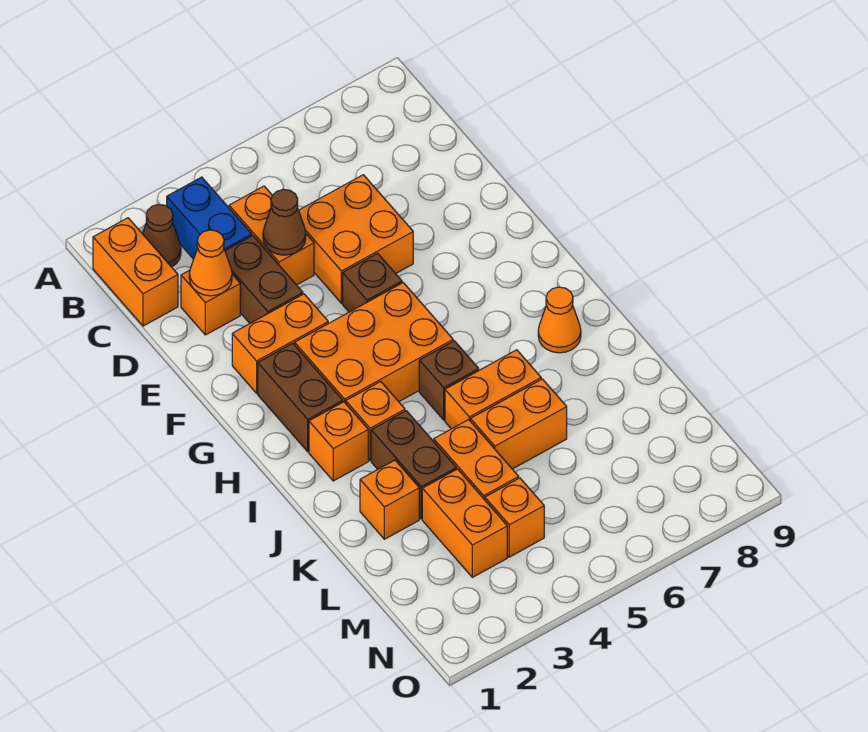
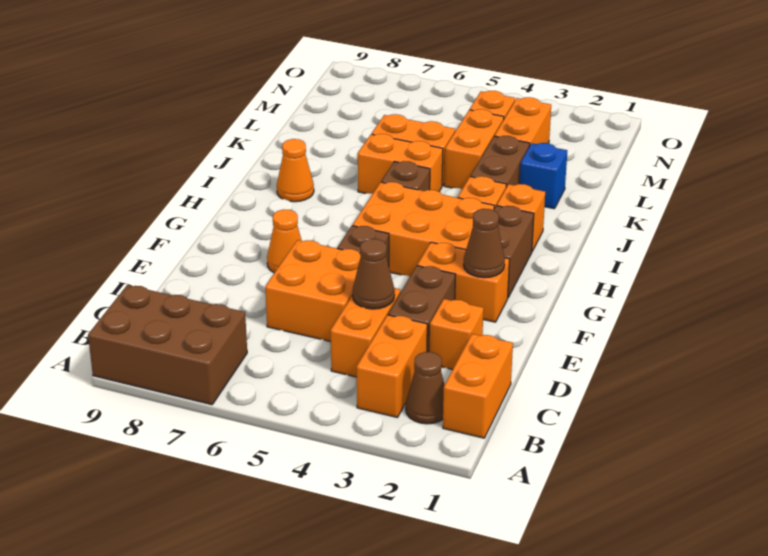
none -> brown 2x3 brick [88,285,247,405]
blue 1x2 brick [167,177,252,259] -> orange 1x2 brick [357,315,427,418]
orange 1x1 cone [189,230,232,296] -> orange 1x1 cone moved to [267,209,302,273]
none -> brown 1x1 cone [464,209,505,278]
orange 1x1 brick [360,460,419,539] -> blue 1x1 brick [520,143,567,209]

